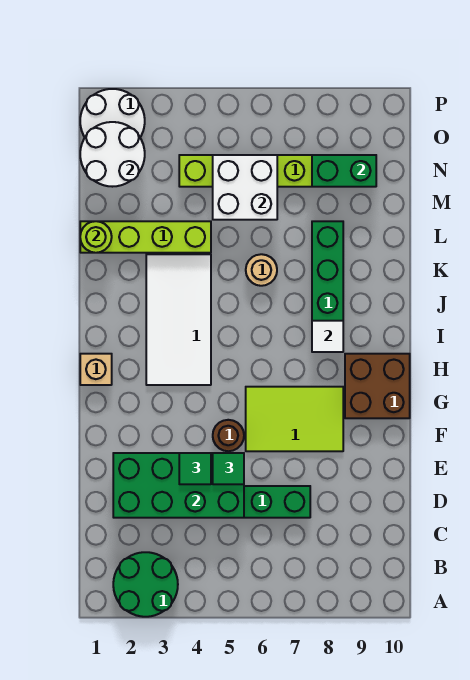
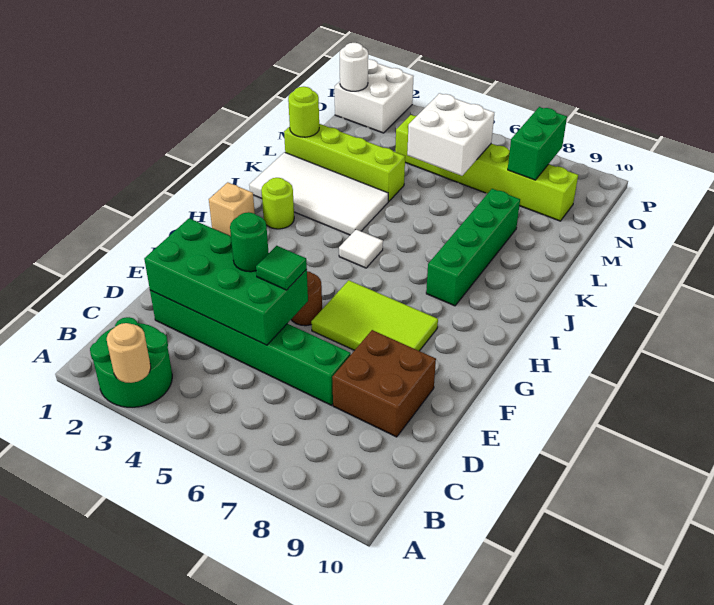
green 1x1 tile [179,453,211,484] -> green 1x1 round brick [230,212,269,272]
brown 2x2 brick [345,354,410,418] -> brown 2x2 brick moved to [332,330,436,437]
white 2x4 tile [146,254,211,385] -> white 2x4 tile turned to [249,152,388,235]
none -> lime 1x1 round brick [261,178,294,229]
white 1x1 tile [312,321,343,352] -> white 1x1 tile moved to [339,230,383,268]
tan 1x1 round brick [246,254,277,286] -> tan 1x1 round brick moved to [107,323,151,383]
white 2x2 round brick [80,122,145,187] -> white 1x1 round brick [340,43,368,91]
green 1x2 brick [312,155,376,187] -> green 1x2 brick turned to [508,107,567,180]
white 2x2 round brick [80,89,145,137] -> white 2x2 brick [335,59,414,133]

